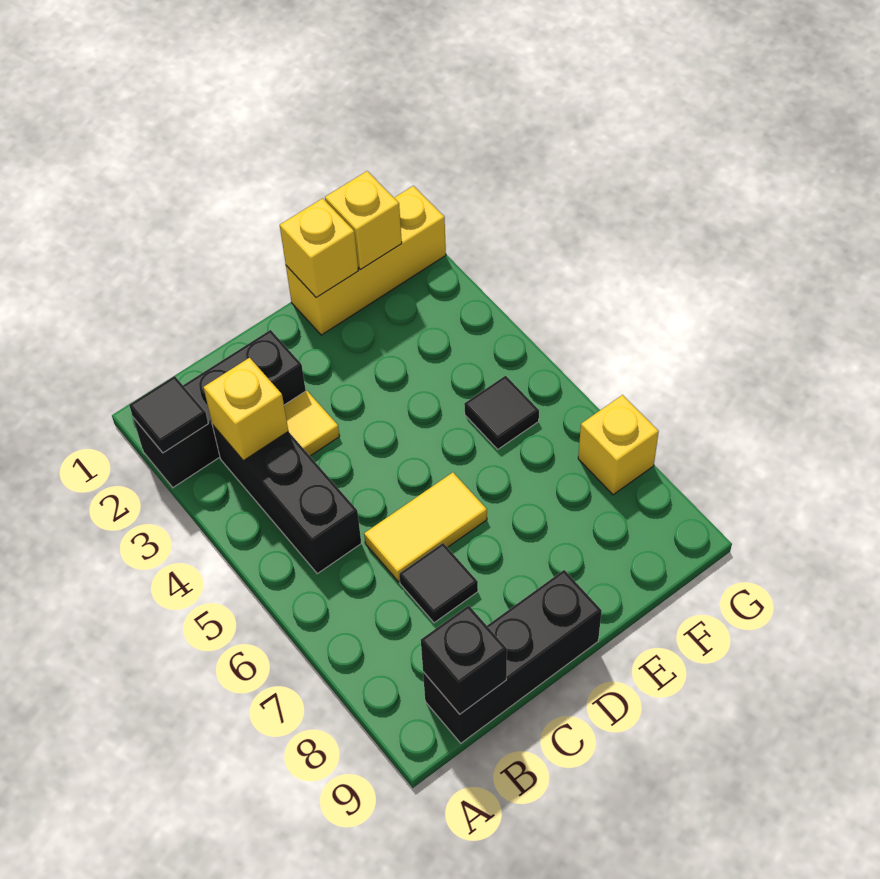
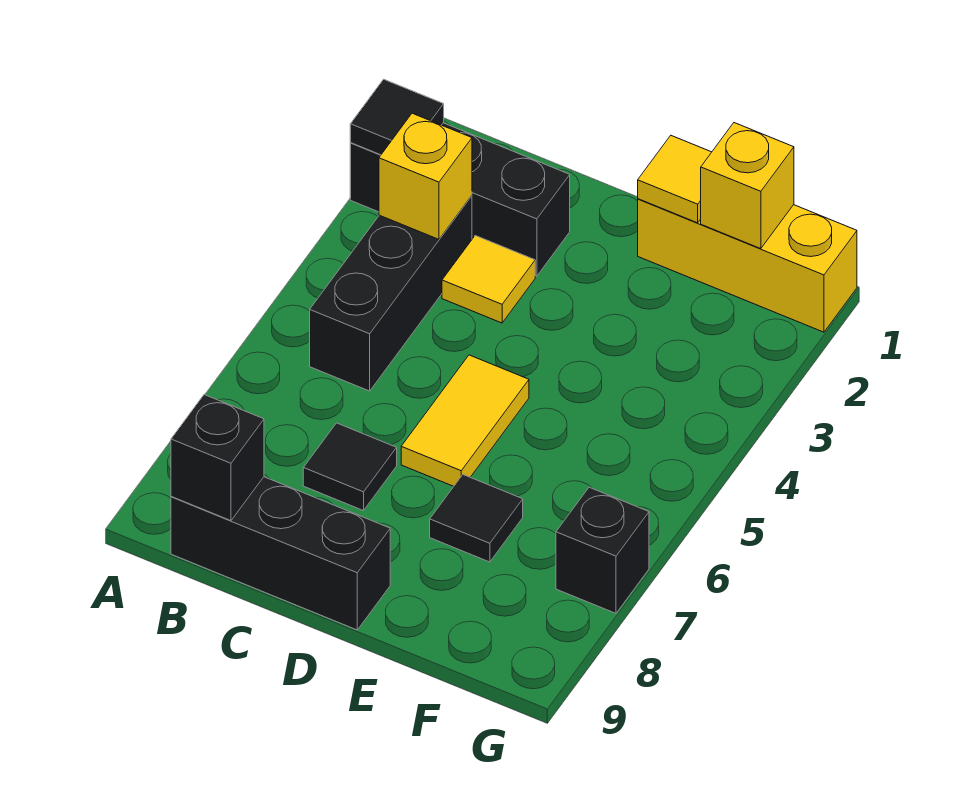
yellow 1x2 tile [364,472,487,582] -> yellow 1x2 tile turned to [401,355,529,486]
yellow 1x1 brick [280,198,358,297] -> yellow 1x1 tile [638,136,711,223]
black 1x1 tile [464,376,539,449] -> black 1x1 tile moved to [430,475,523,562]
yellow 1x1 brick [578,395,659,495] -> black 1x1 brick [556,487,649,613]

